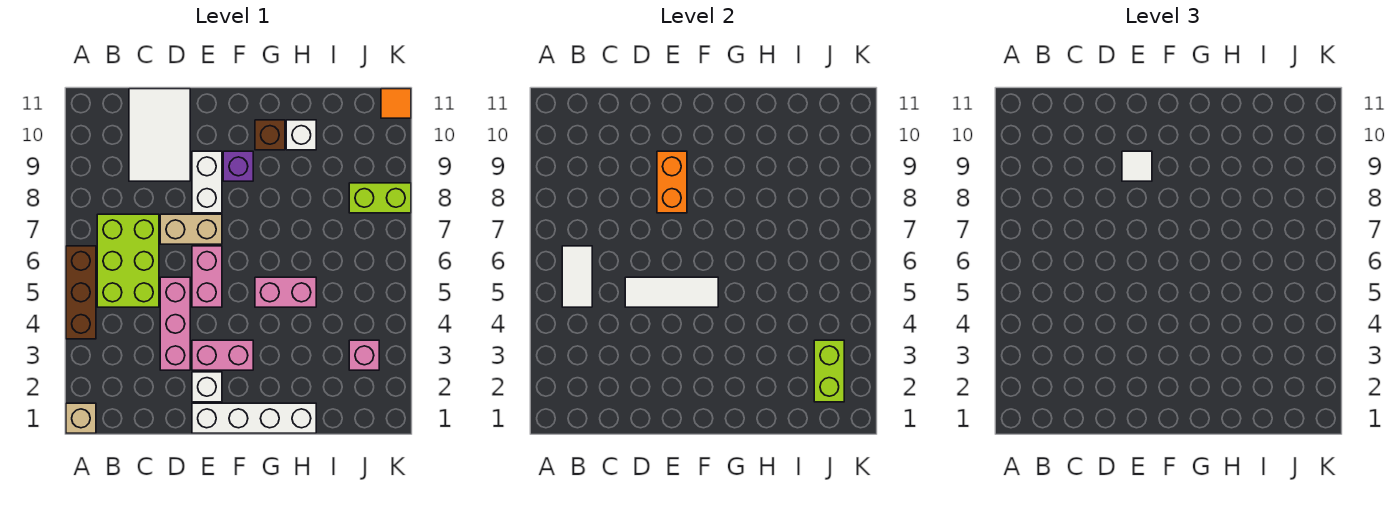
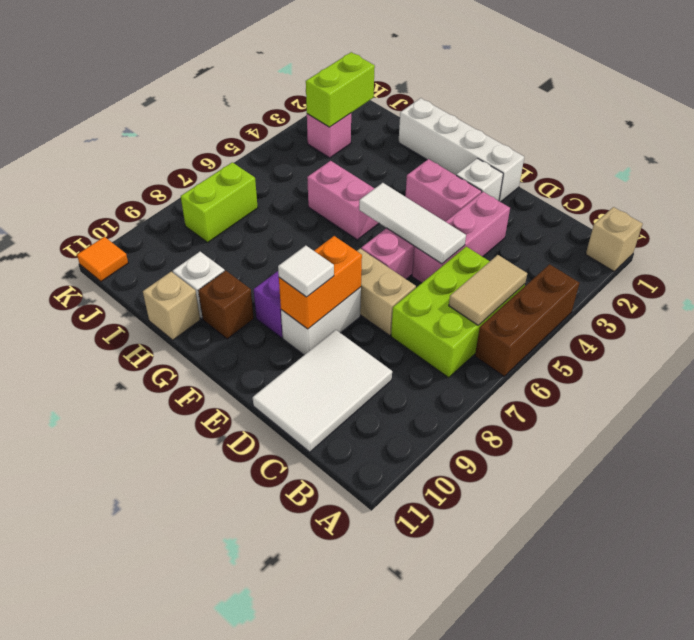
white 1x2 tile [562,246,592,307] -> tan 1x2 tile [449,255,527,325]
none -> tan 1x1 brick [143,272,200,340]
lime 1x2 brick [349,183,411,213] -> lime 1x2 brick turned to [181,162,258,242]

